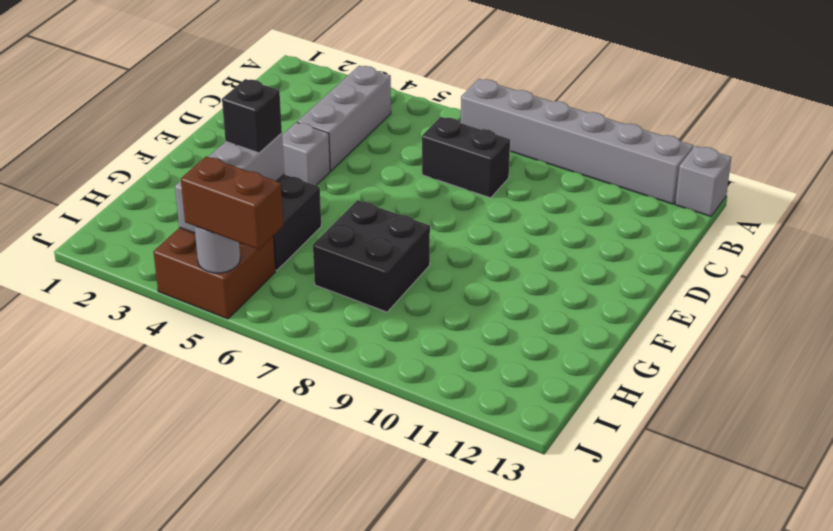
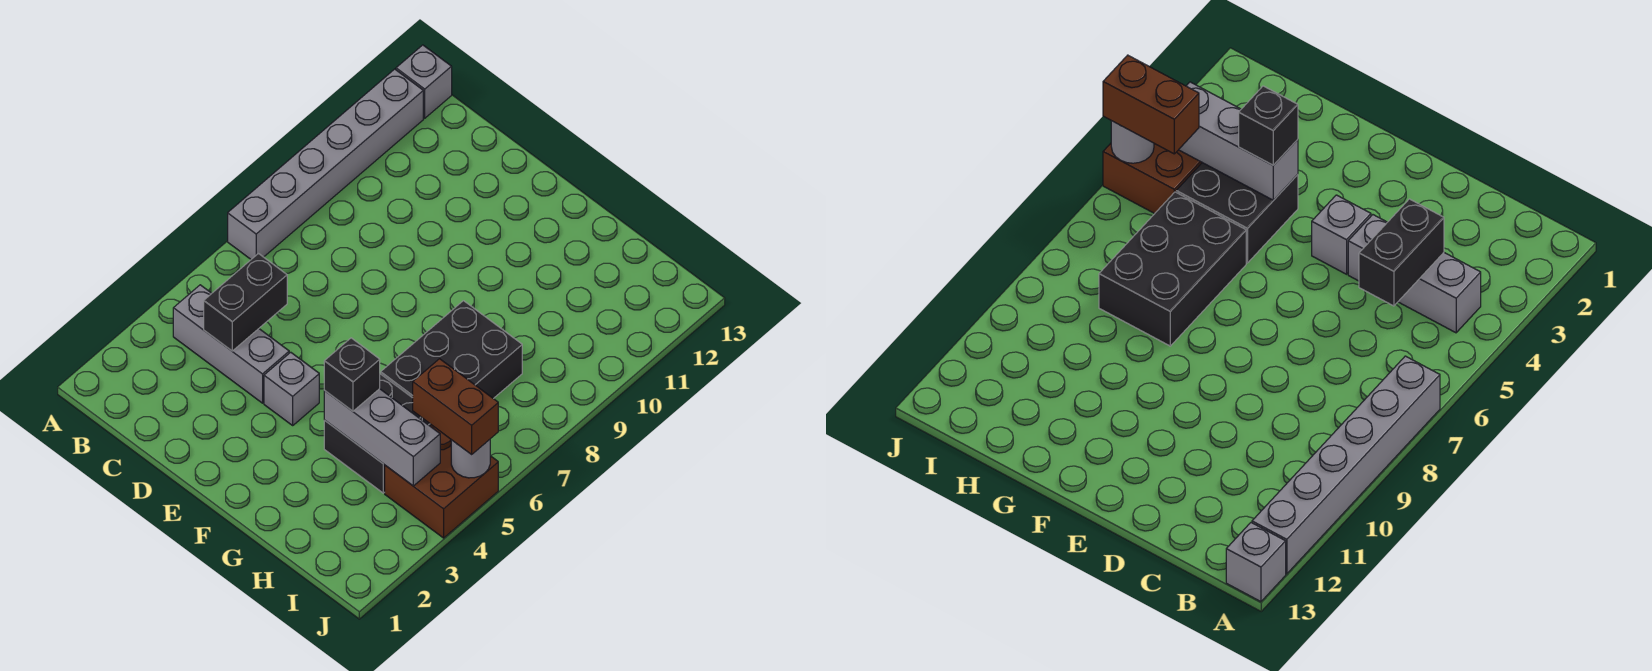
black 1x2 brick [422,117,510,198] -> black 1x2 brick moved to [204,254,287,351]
black 2x2 brick [313,200,430,312] -> black 2x3 brick [381,301,522,399]
brown 1x2 brick [181,156,283,250] -> brown 1x2 brick turned to [413,359,498,454]

